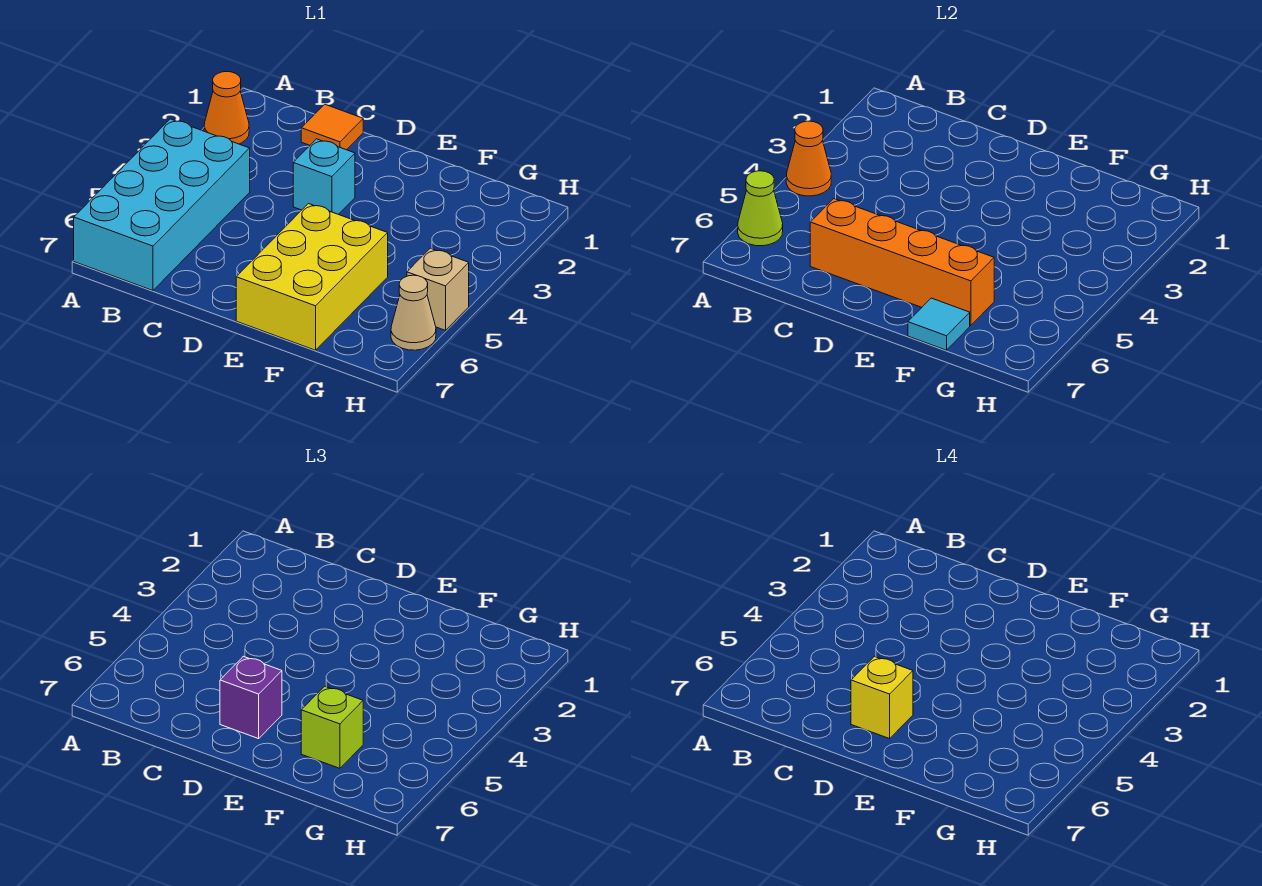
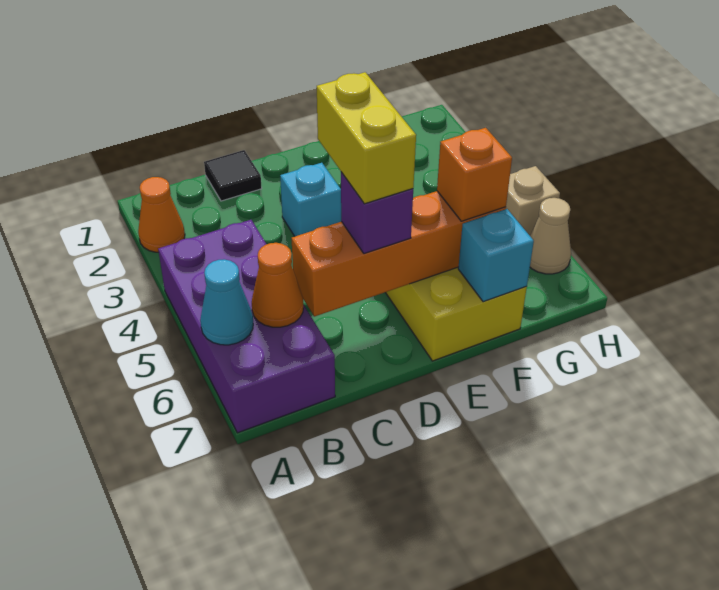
cyan 2x4 brick [74,119,250,291] -> purple 2x4 brick [158,220,335,433]
orange 1x1 cone [786,121,831,196] -> orange 1x1 cone moved to [252,243,303,327]
lime 1x1 cone [738,171,783,246] -> cyan 1x1 cone [200,259,253,345]
orange 1x1 tile [301,104,363,150] -> black 1x1 tile [204,150,262,201]
yellow 1x1 brick [851,656,913,739] -> yellow 1x2 brick [317,72,416,204]
lime 1x1 brick [301,686,363,768] -> orange 1x1 brick [437,128,512,221]
cyan 1x1 tile [908,298,970,350] -> cyan 1x1 brick [458,209,534,302]

